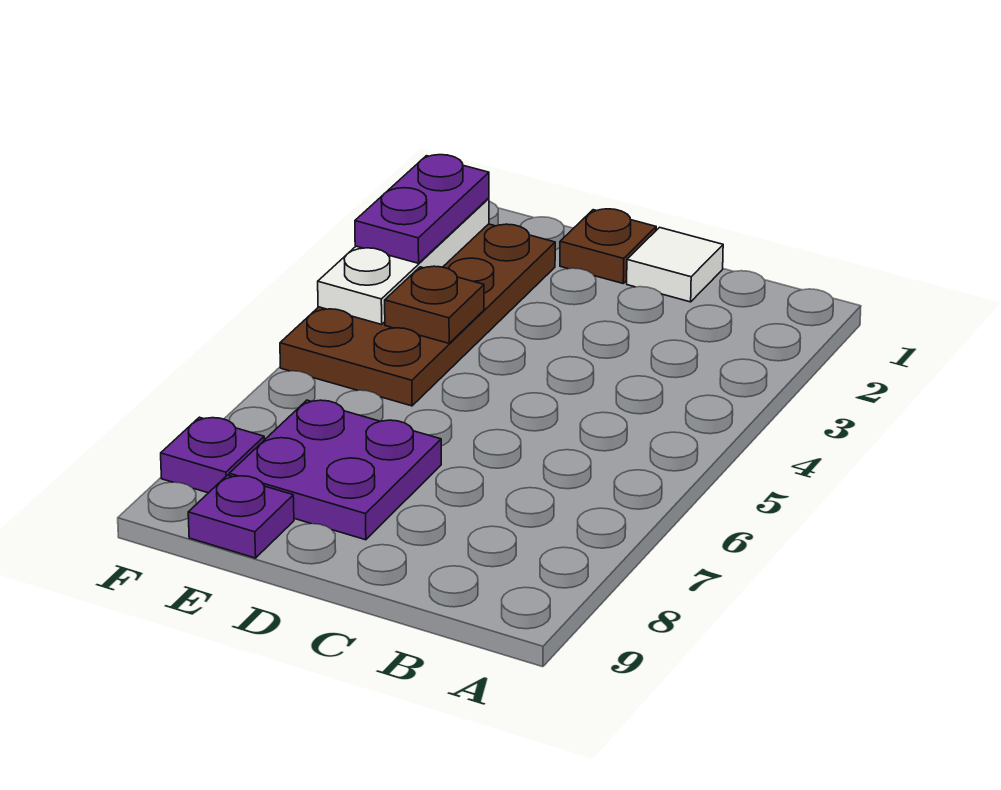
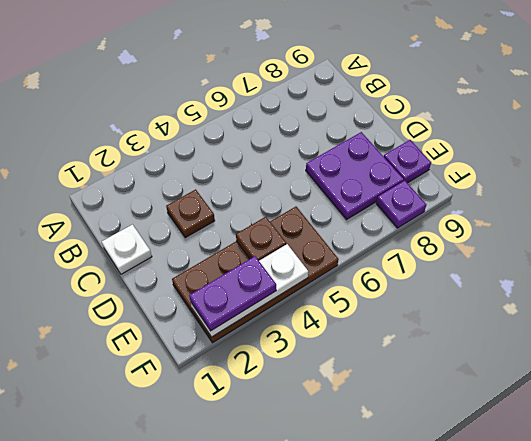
white 1x1 tile [627,227,723,302] -> white 1x1 plate [102,225,152,274]
brown 1x1 plate [560,209,656,283] -> brown 1x1 plate moved to [166,189,215,238]

